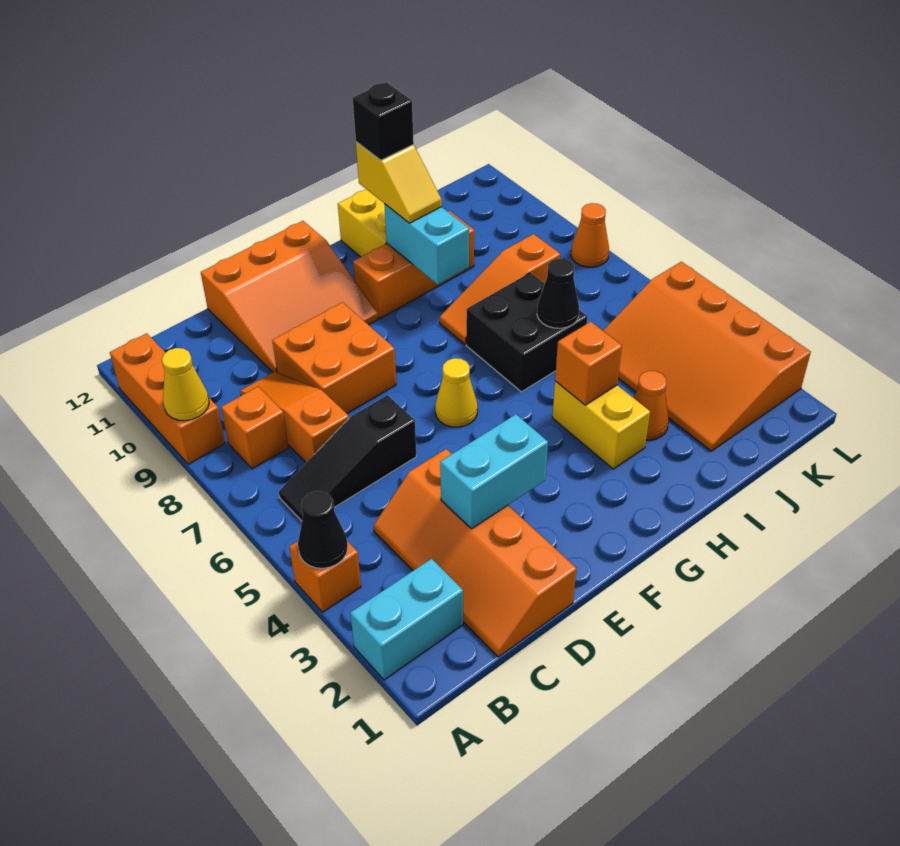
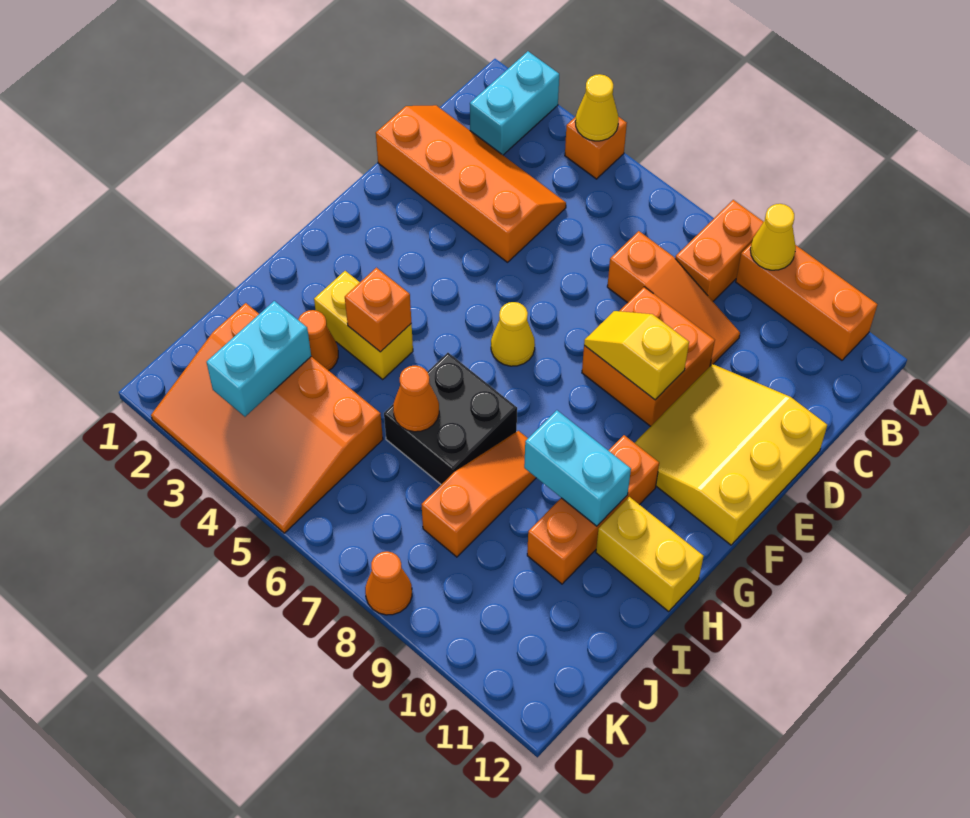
black 1x1 cone [298,491,348,568] -> yellow 1x1 cone [575,74,619,141]
black 1x3 slope [279,395,416,521] -> none
orange 1x1 brick [221,387,288,469] -> orange 1x2 brick [675,200,763,301]
cyan 1x2 brick [440,414,548,529] -> cyan 1x2 brick moved to [207,301,311,417]
orange 3x3 slope [201,221,378,372] -> yellow 3x3 slope [635,364,827,545]
yellow 1x2 slope [356,142,442,223] -> yellow 1x2 slope moved to [584,311,689,400]
black 1x1 brick [353,82,414,160] -> none
black 1x1 cone [537,258,579,328] -> orange 1x1 cone [393,365,439,432]
orange 3x4 slope [603,262,811,451] -> orange 3x4 slope turned to [151,303,383,533]

